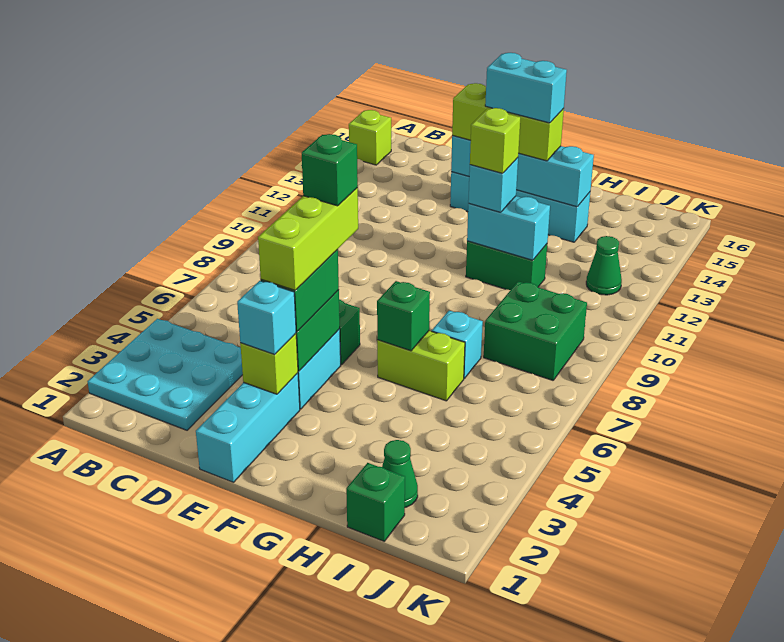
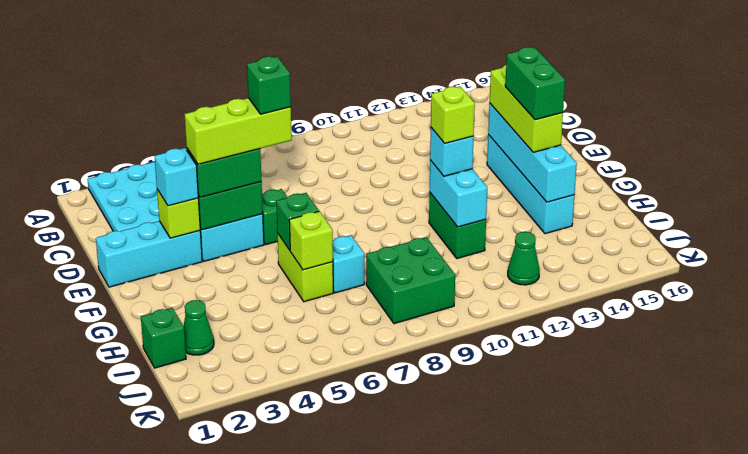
lime 1x1 brick [349,110,391,165] -> lime 1x1 brick moved to [289,211,333,270]
cyan 1x2 brick [485,53,567,123] -> green 1x2 brick [505,47,565,120]

